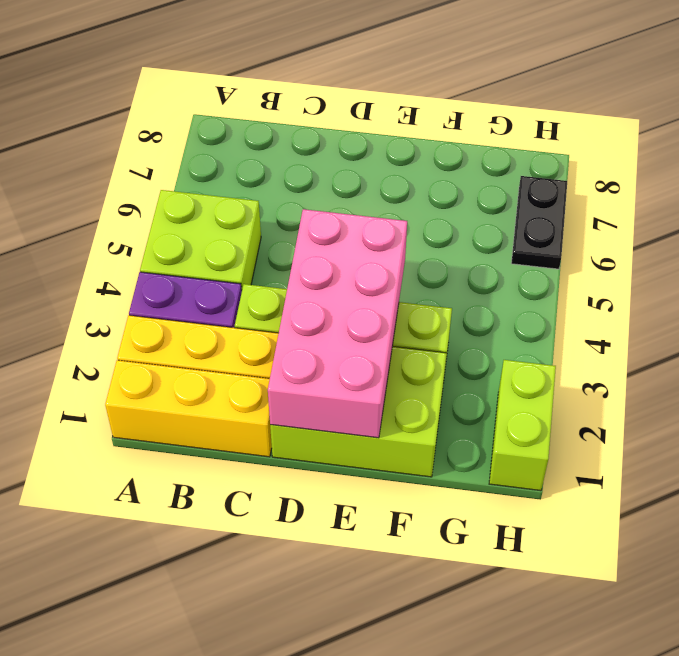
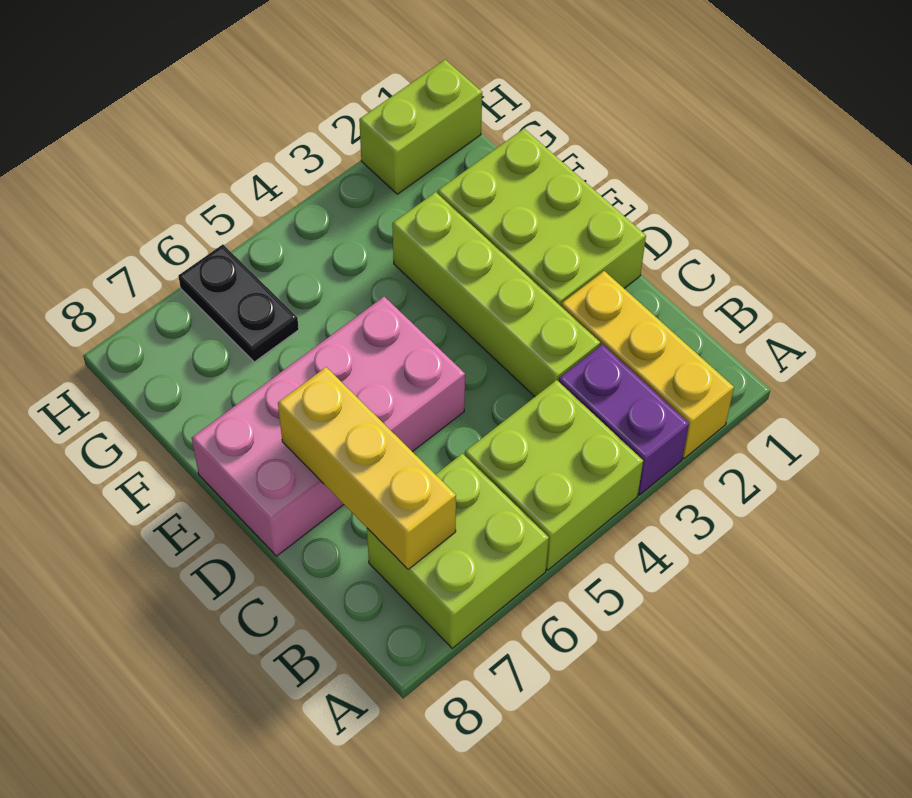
yellow 1x3 brick [105,360,272,457] -> yellow 1x3 brick moved to [278,367,456,569]
none -> lime 2x2 brick [367,454,549,648]
pink 2x4 brick [268,209,407,438] -> pink 2x4 brick moved to [192,297,465,556]
black 1x2 plate [511,176,567,269] -> black 1x2 plate turned to [178,244,299,362]

